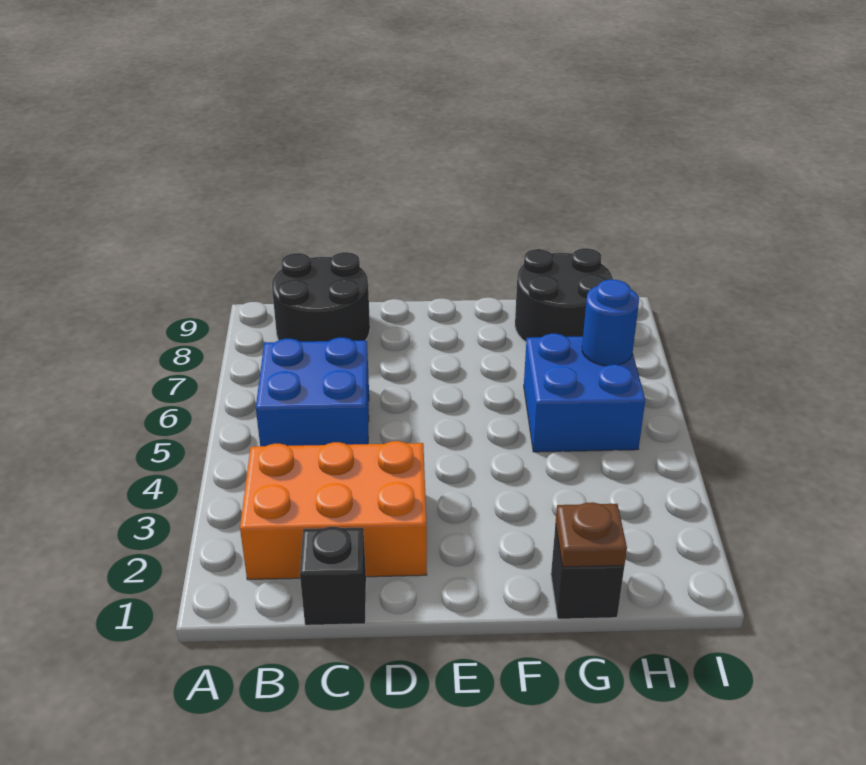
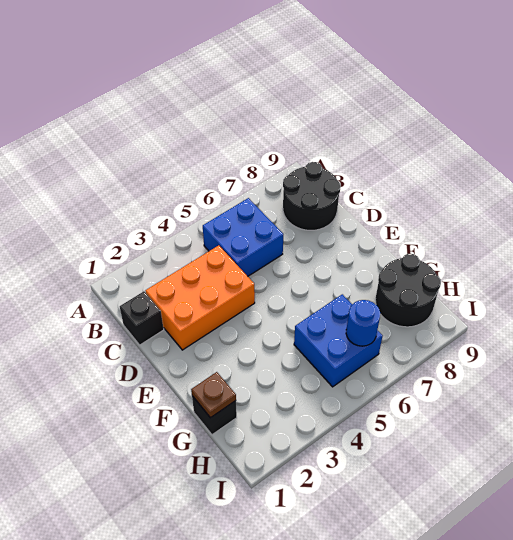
orange 2x3 brick [240,441,427,580] -> orange 2x3 brick turned to [146,245,255,350]

